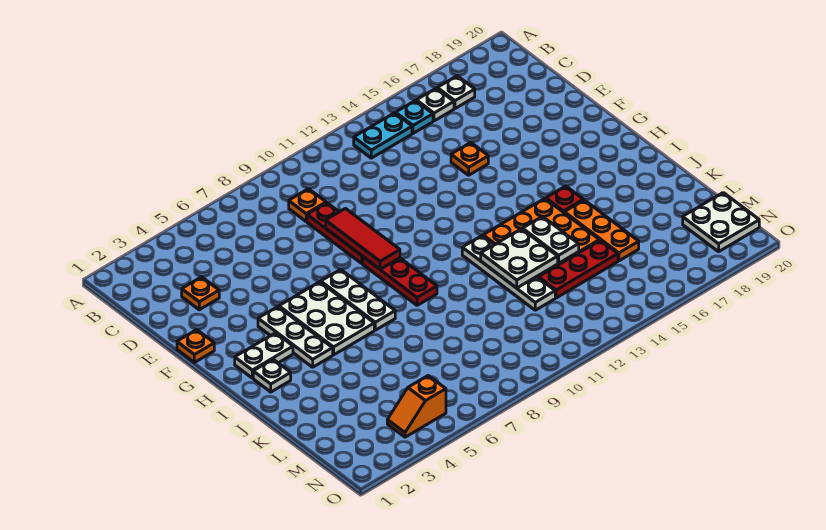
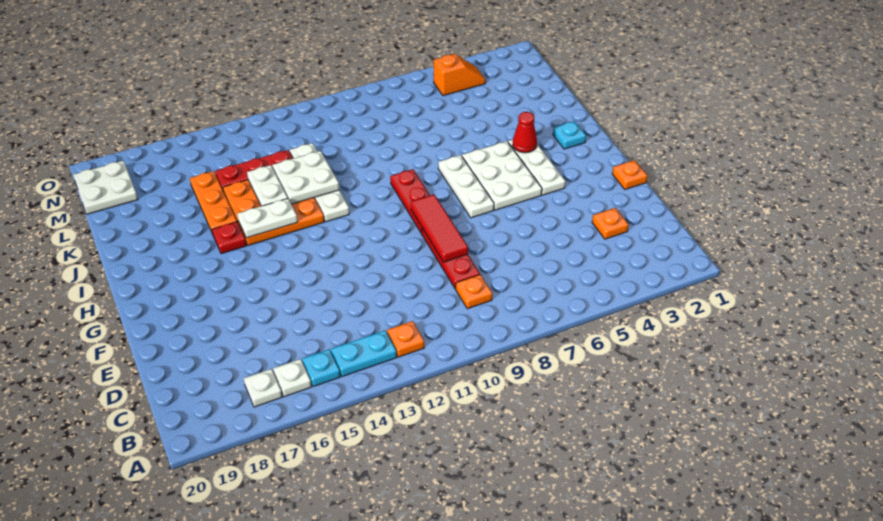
orange 1x1 plate [451,143,488,175] -> orange 1x1 plate moved to [387,321,424,357]
white 1x2 plate [235,333,293,378] -> white 1x2 plate moved to [237,198,298,238]
white 1x1 plate [253,359,291,392] -> cyan 1x1 plate [553,121,586,149]
none -> red 1x1 cone [513,112,537,153]

